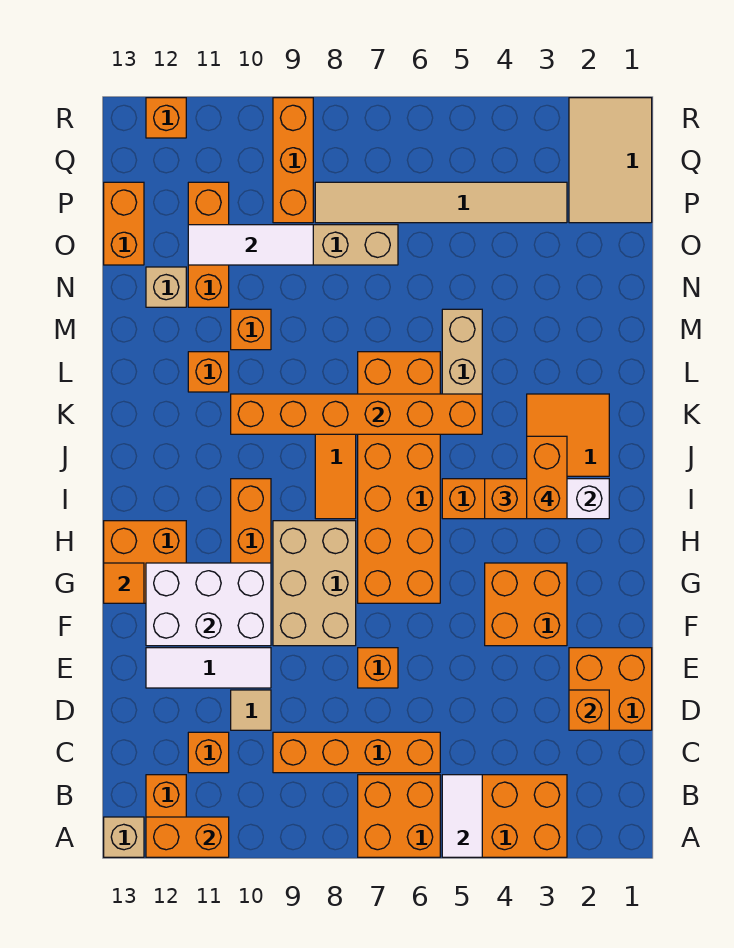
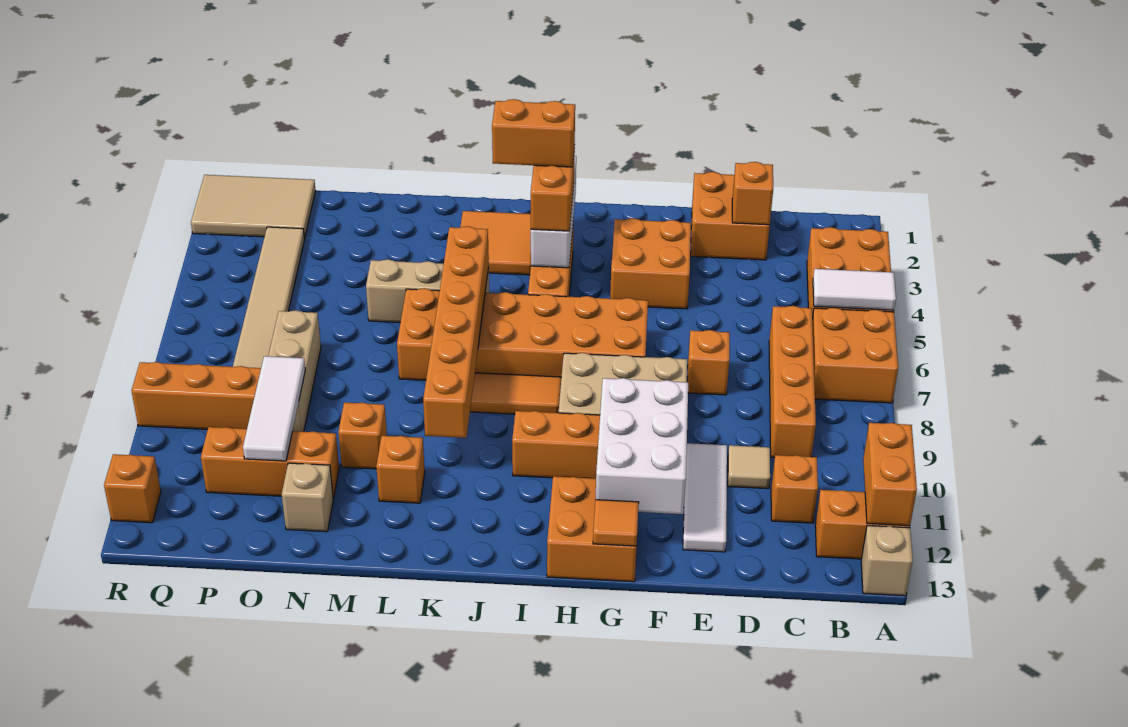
orange 1x2 brick [104,182,144,265] -> none

